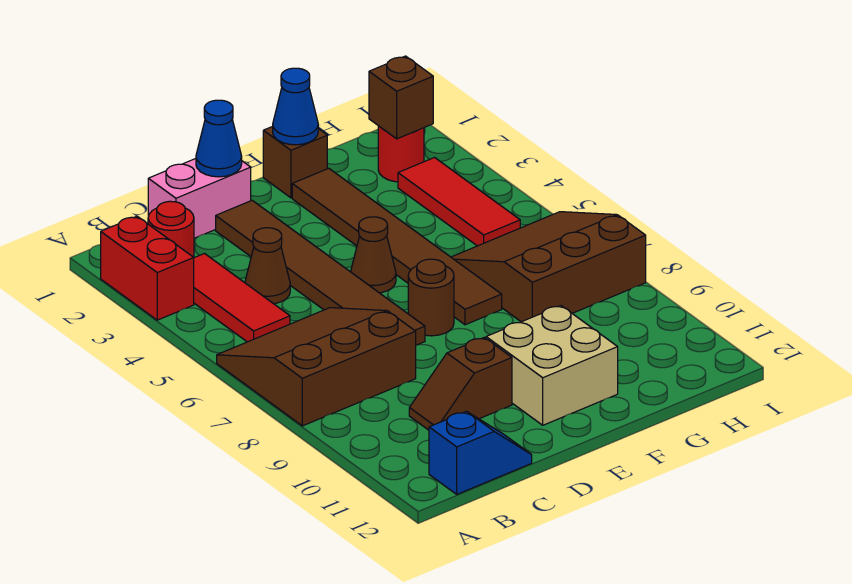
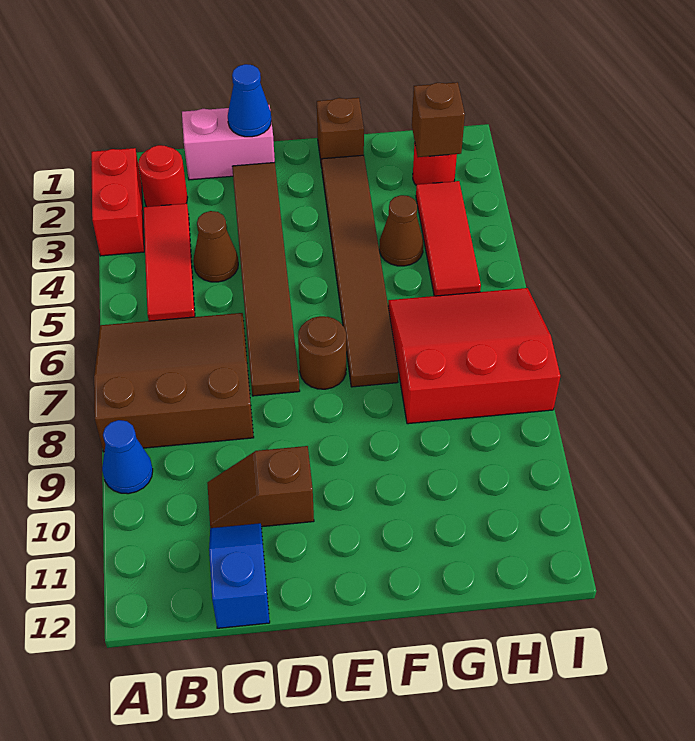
blue 1x2 slope [429,411,532,494] -> blue 1x2 slope turned to [209,523,270,628]
brown 1x1 cone [351,217,396,293] -> brown 1x1 cone moved to [379,195,423,266]
tan 2x2 brick [486,306,618,425] -> none
blue 1x1 cone [273,68,318,145] -> blue 1x1 cone moved to [102,420,153,494]
brown 3x3 slope [451,212,646,322] -> red 3x3 slope [388,288,560,424]

